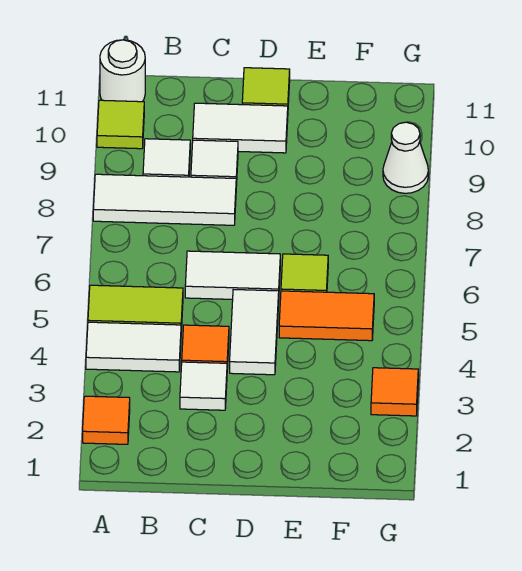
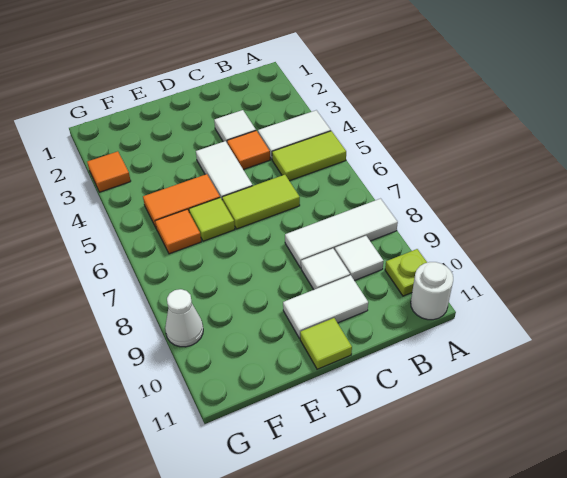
orange 1x1 tile [83,396,130,444] -> orange 1x1 tile moved to [155,210,201,254]
lime 1x1 tile [97,100,144,149] -> lime 1x1 plate [385,249,427,296]
white 1x2 tile [185,251,280,299] -> lime 1x2 tile [222,175,300,229]

